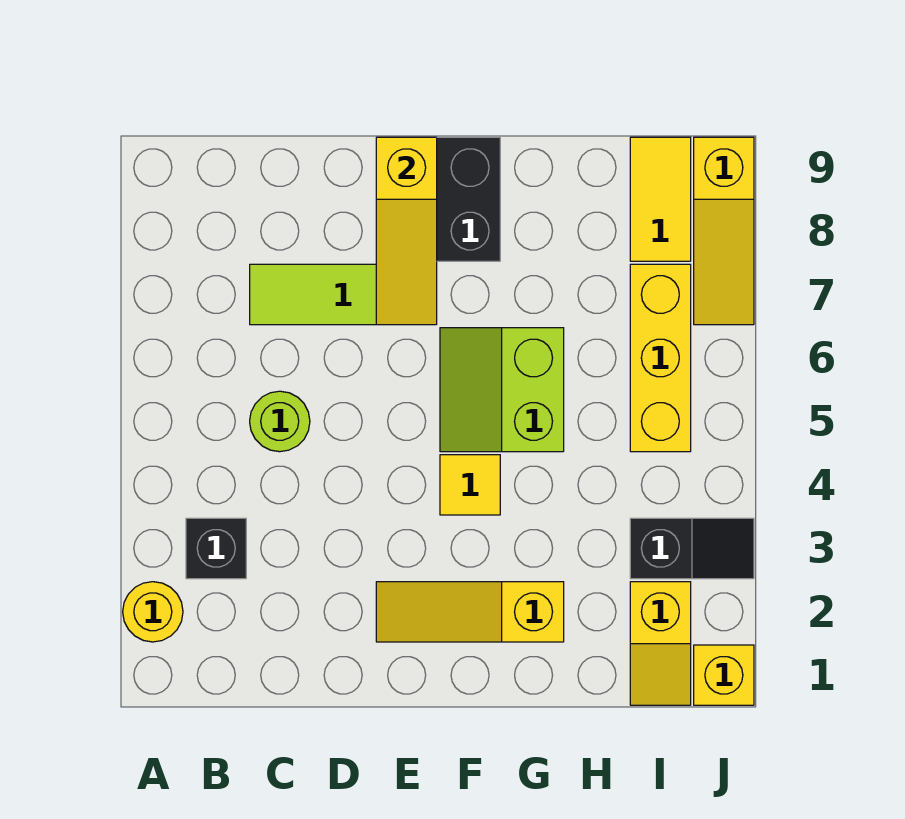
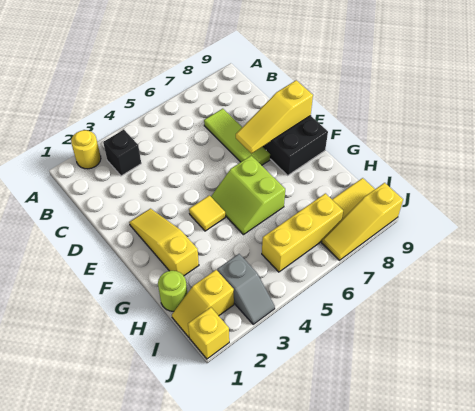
lime 1x1 round brick [250,391,310,452] -> lime 1x1 round brick moved to [158,271,187,311]
lime 2x2 slope [440,328,564,452] -> lime 2x2 slope turned to [211,156,285,235]
black 1x2 slope [630,518,754,579] -> grey 1x2 slope [217,254,275,324]

